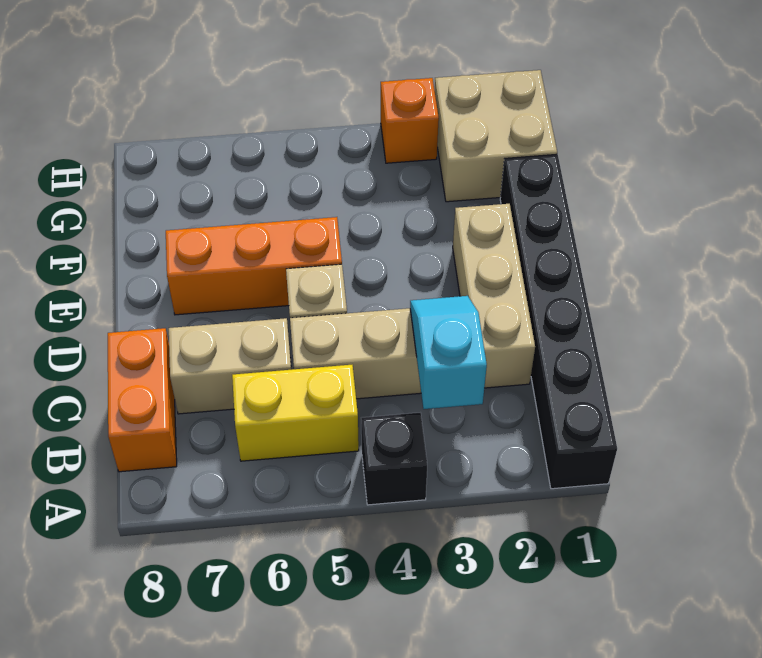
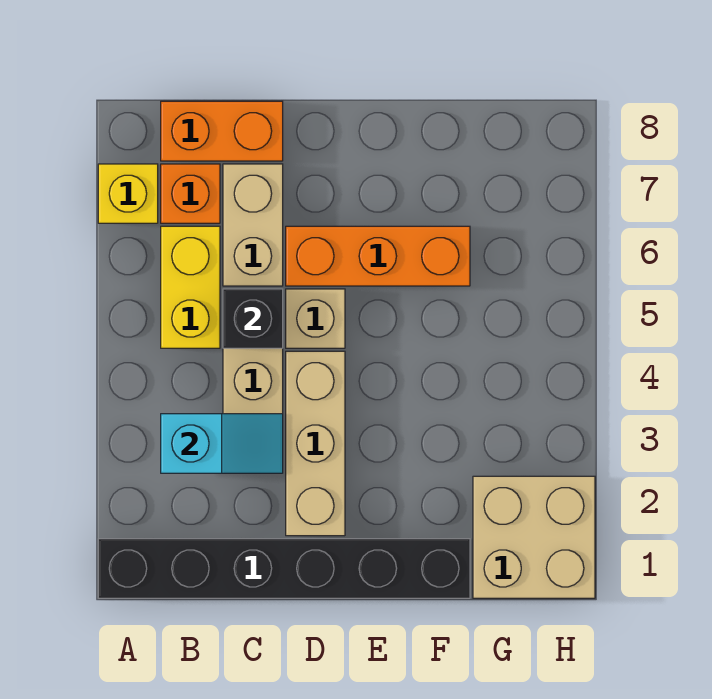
black 1x1 brick [361,413,427,505] -> black 1x1 brick moved to [223,289,283,348]
none -> yellow 1x1 brick [98,164,158,223]
tan 1x3 brick [453,204,535,388] -> tan 1x3 brick turned to [286,351,345,536]
orange 1x3 brick [166,217,342,315] -> orange 1x3 brick turned to [286,226,470,286]
orange 1x1 brick [381,78,439,163] -> orange 1x1 brick moved to [161,164,220,223]

